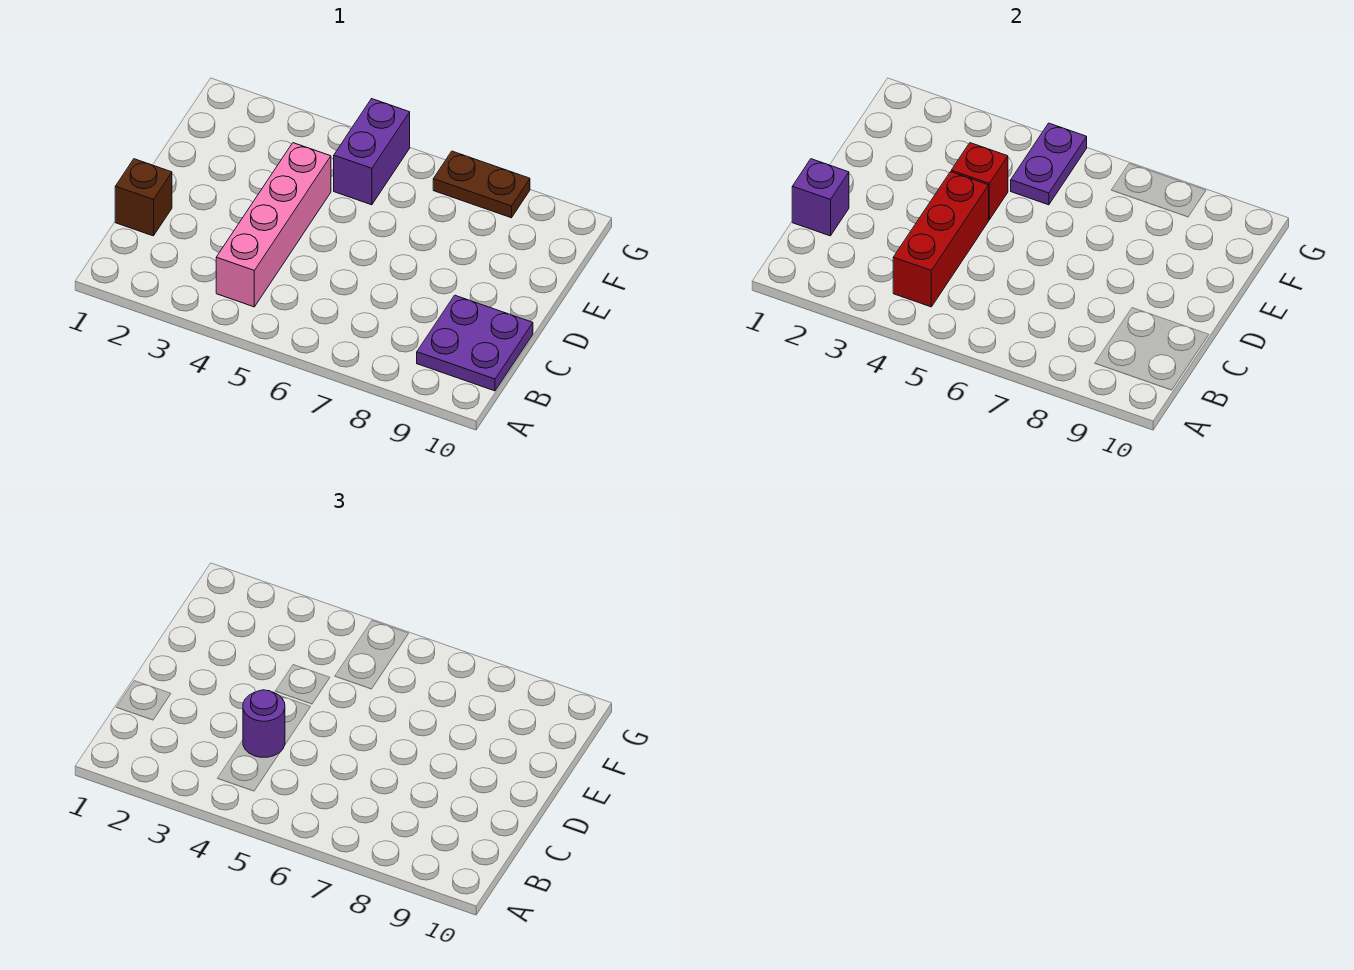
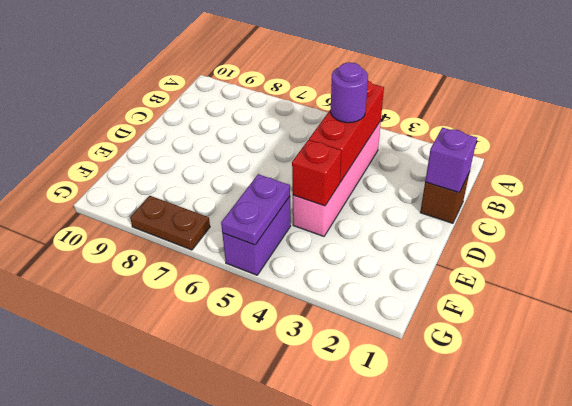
purple 2x2 plate [417,295,533,391] -> none

